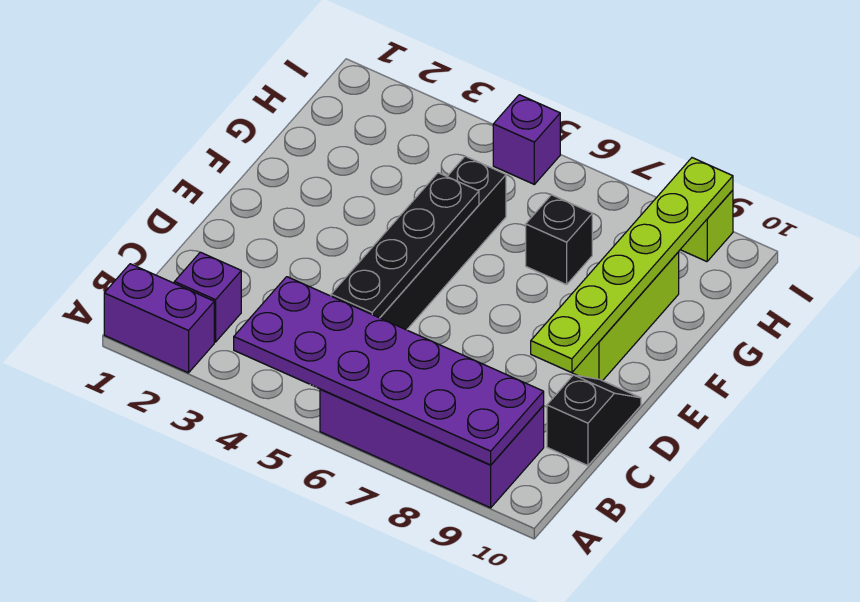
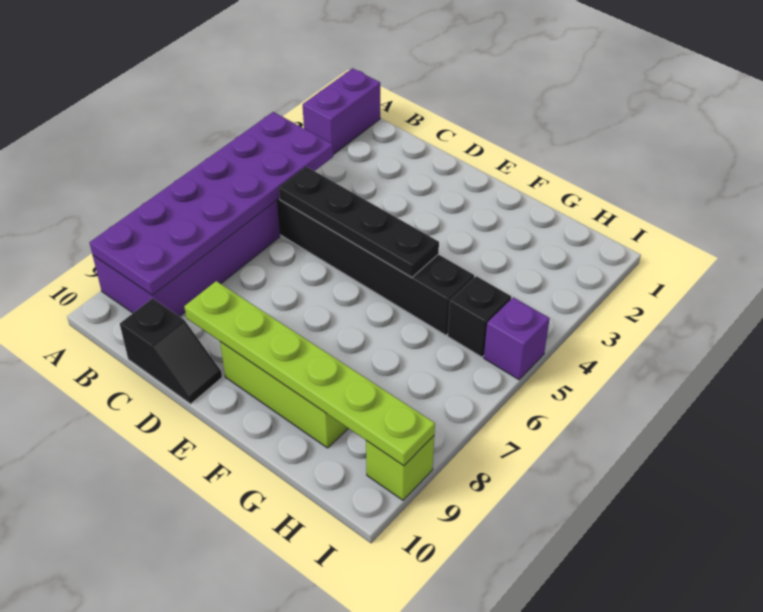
purple 1x1 brick [174,252,241,342] -> none
black 1x1 brick [526,195,592,285] -> black 1x1 brick moved to [448,276,511,357]

